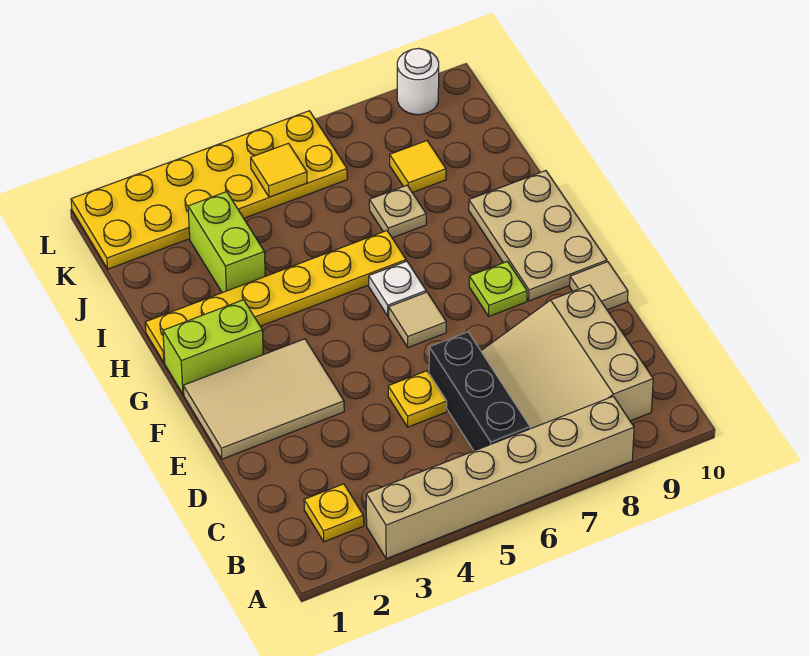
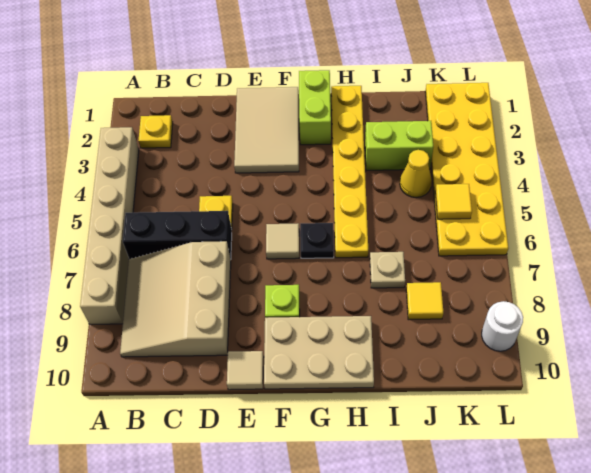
tan 3x3 slope [481,285,653,429] -> tan 3x3 slope turned to [120,241,231,357]
white 1x1 plate [369,261,426,316] -> black 1x1 plate [300,223,334,258]
none -> yellow 1x1 cone [400,150,432,197]

